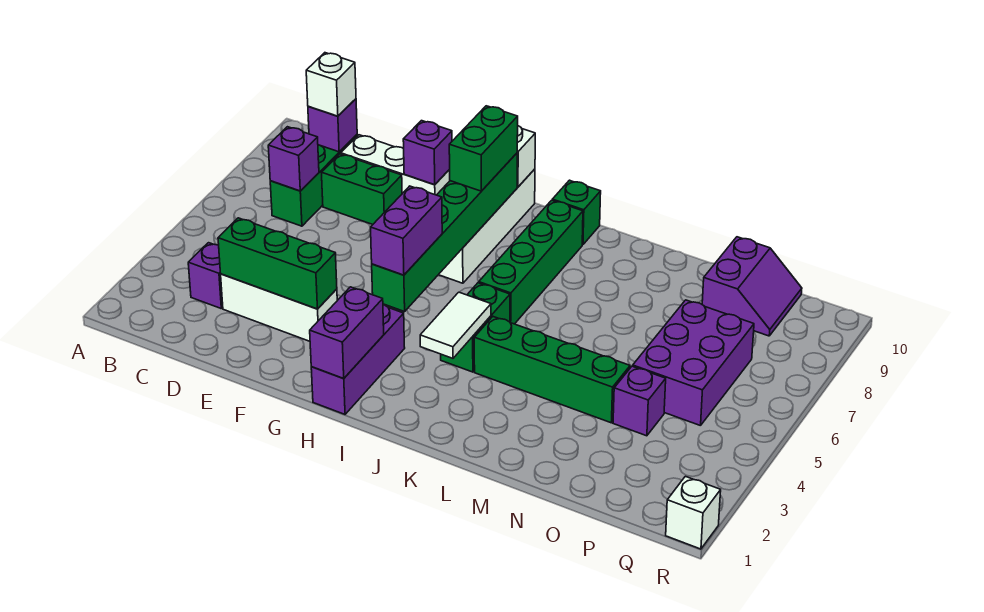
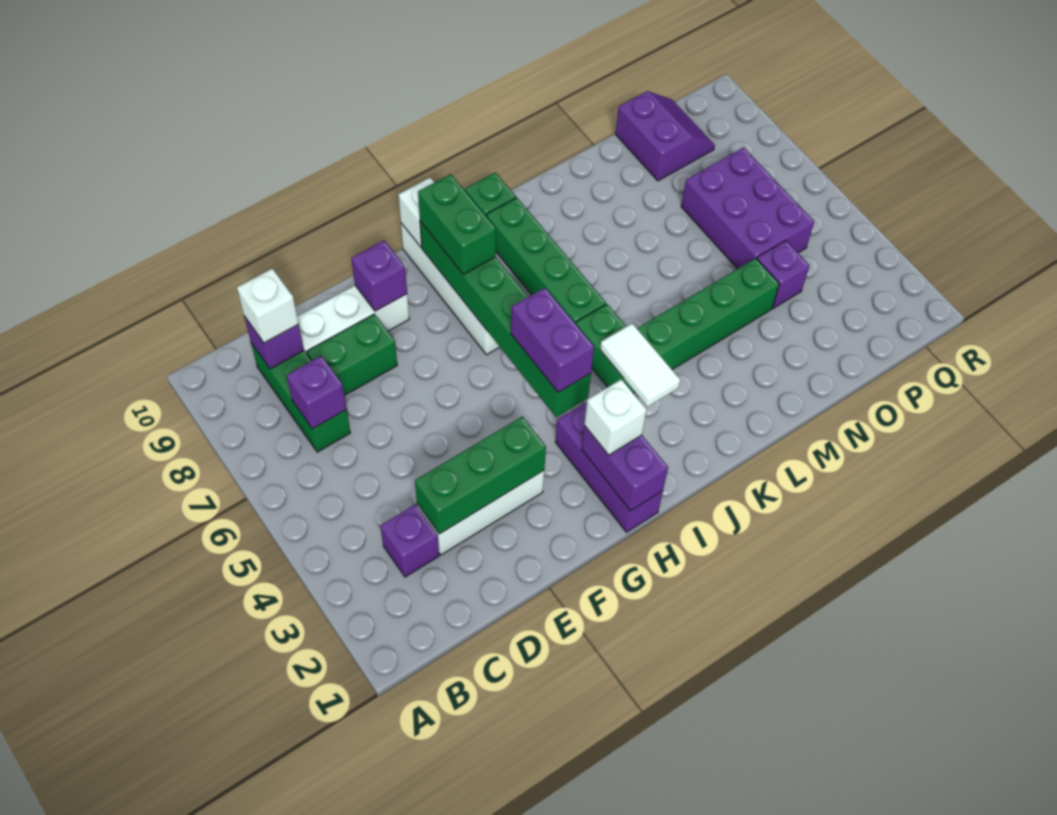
white 1x1 brick [666,476,721,549] -> white 1x1 brick moved to [584,379,647,455]

